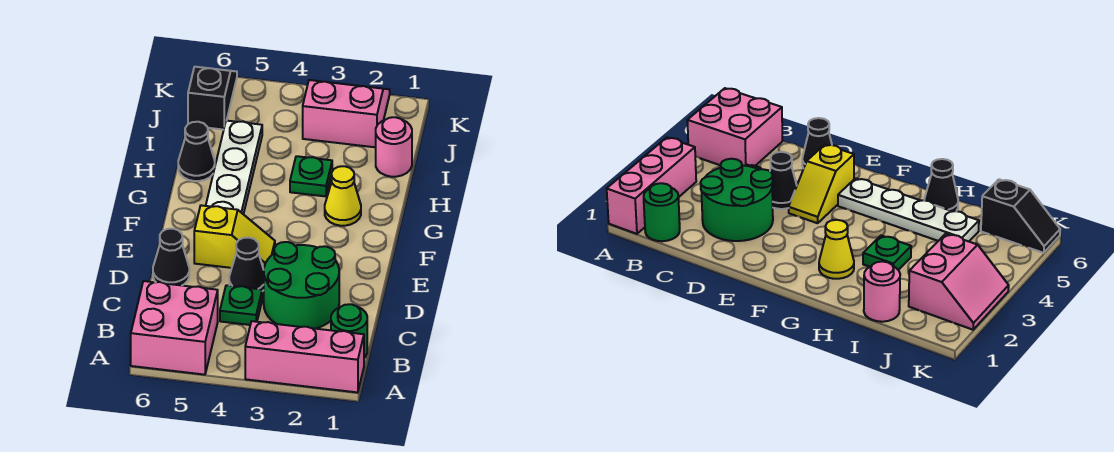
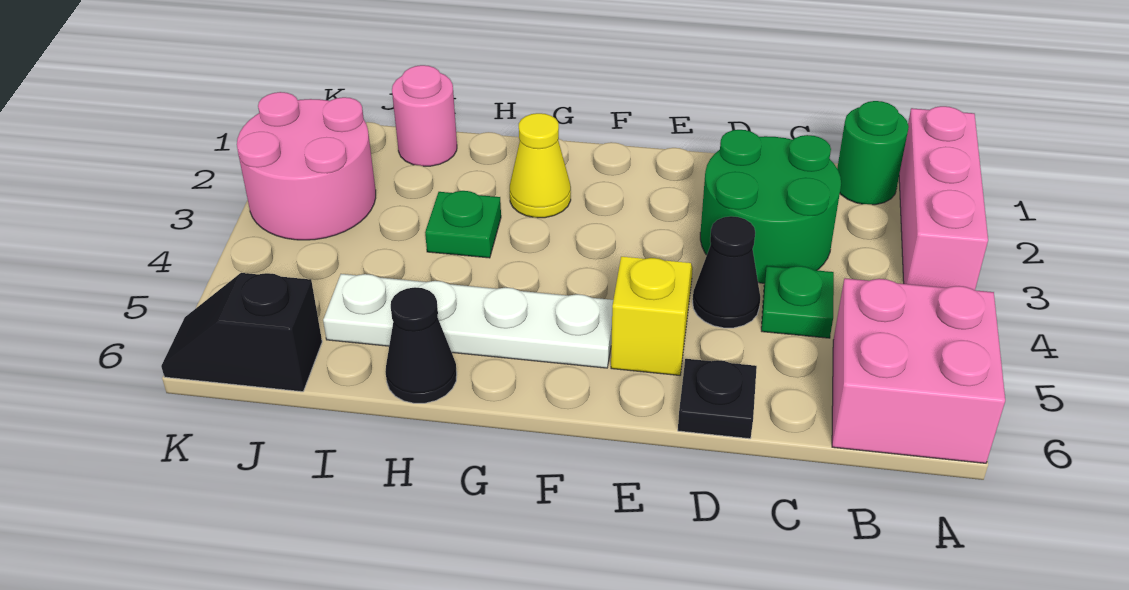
black 1x1 cone [153,229,189,285] -> black 1x1 plate [678,359,757,439]
pink 2x2 slope [303,80,390,147] -> pink 2x2 round brick [237,92,376,240]

